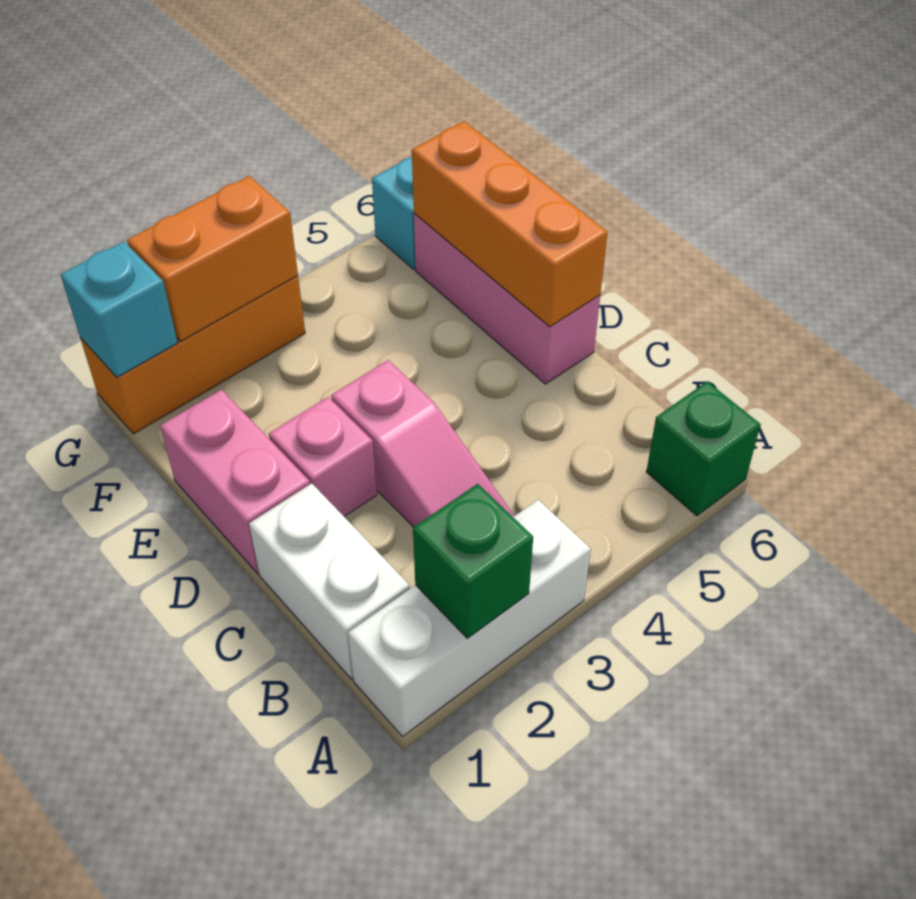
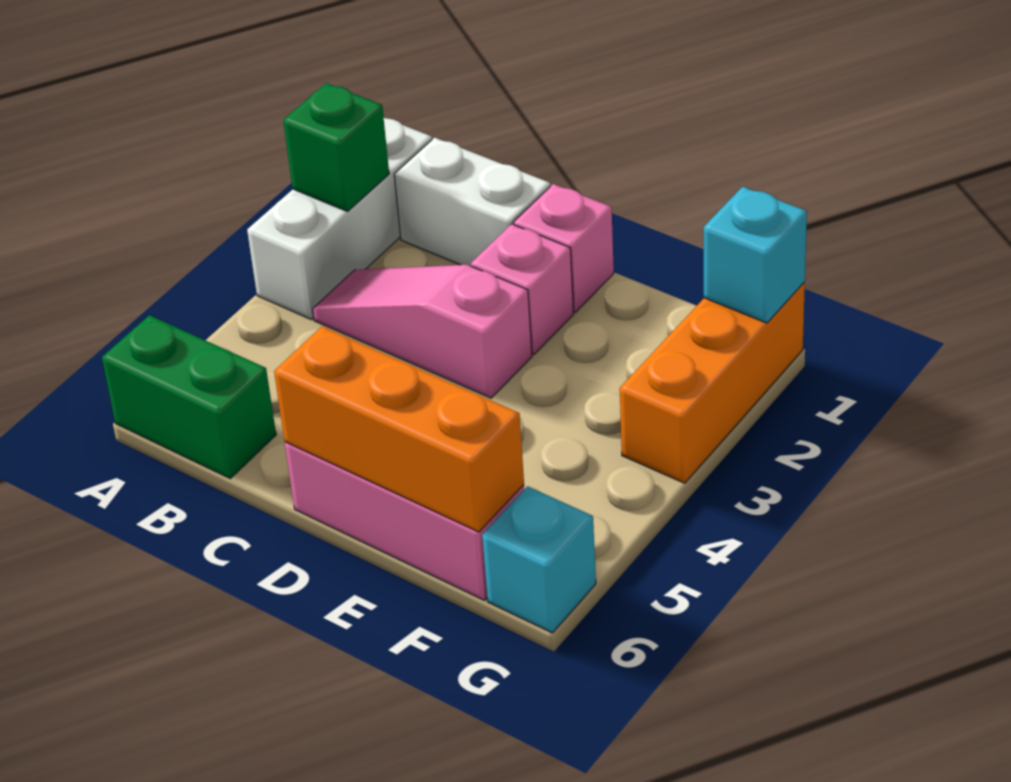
green 1x1 brick [646,381,761,516] -> green 1x2 brick [102,315,276,478]
pink 1x2 brick [160,389,310,574] -> pink 1x1 brick [514,184,614,312]
orange 1x2 brick [127,176,298,341] -> none

